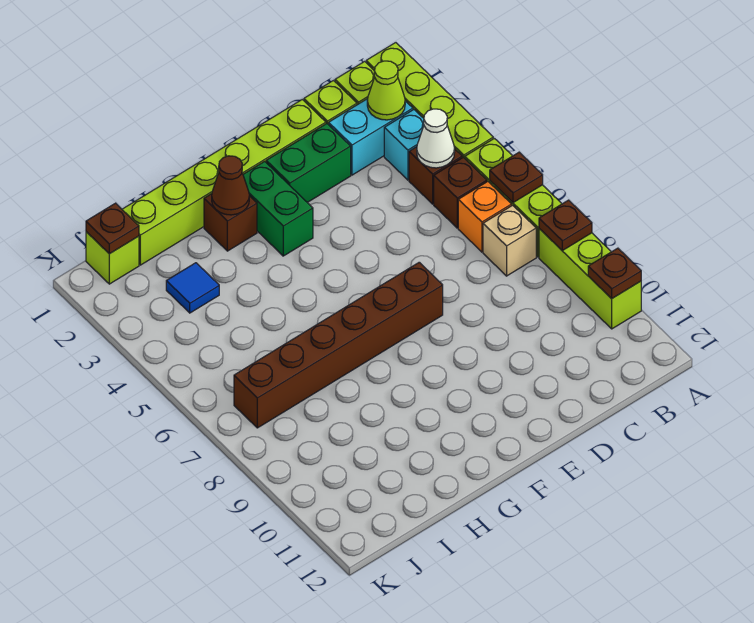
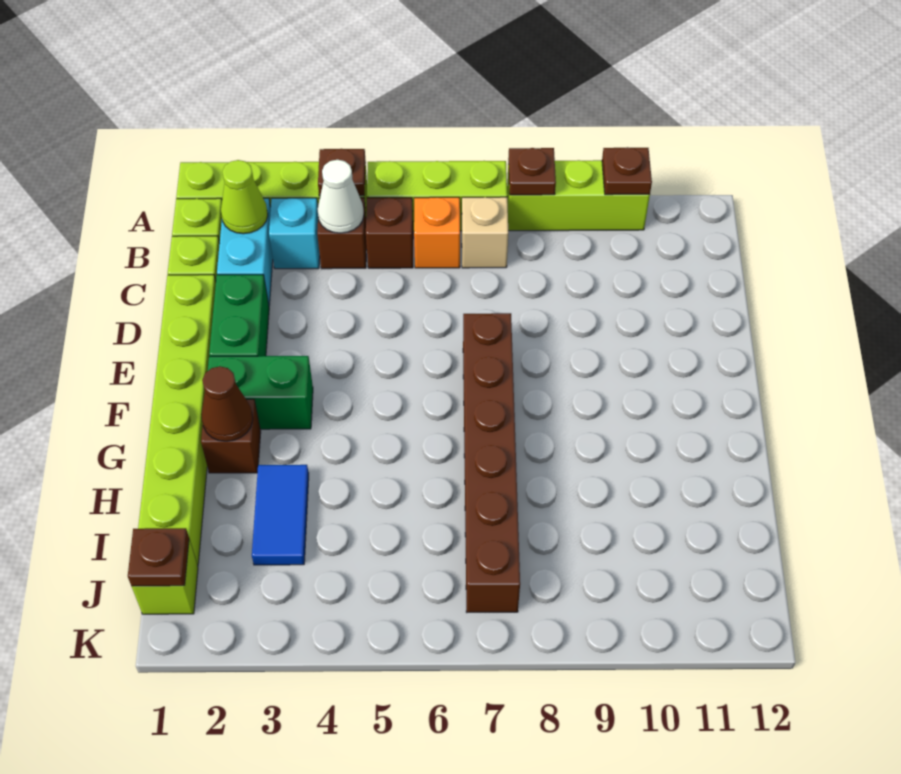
brown 1x1 plate [490,152,543,203] -> brown 1x1 plate moved to [318,149,366,196]
blue 1x1 tile [166,263,219,313] -> blue 1x2 tile [252,465,309,565]

